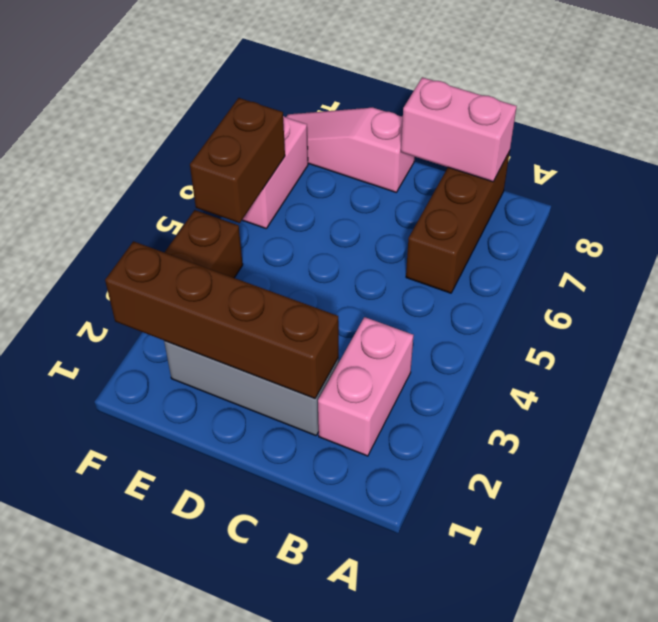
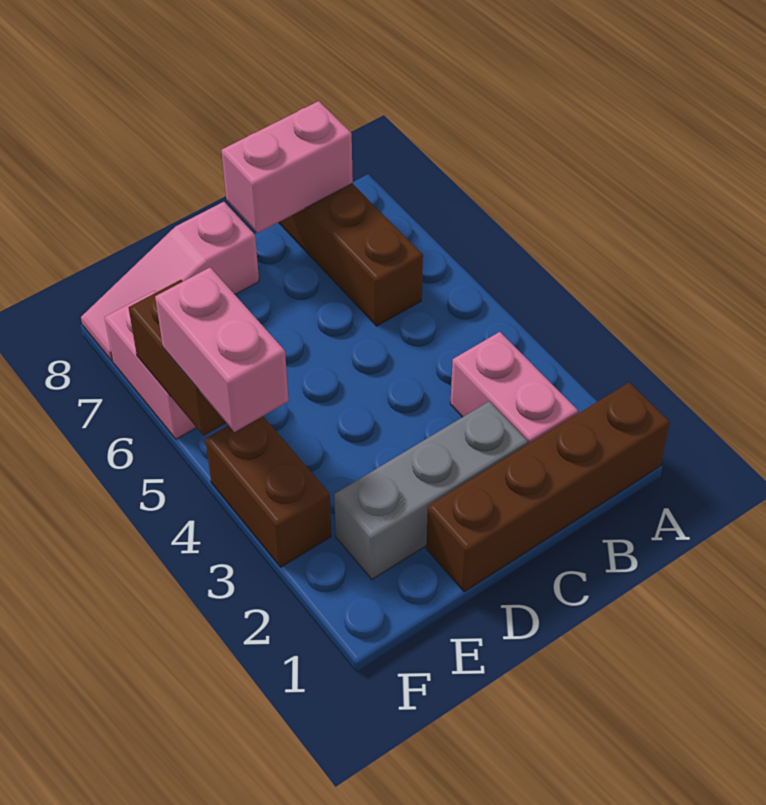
brown 1x4 brick [105,241,339,399] -> brown 1x4 brick moved to [426,382,670,592]
none -> pink 1x2 brick [155,268,289,432]

